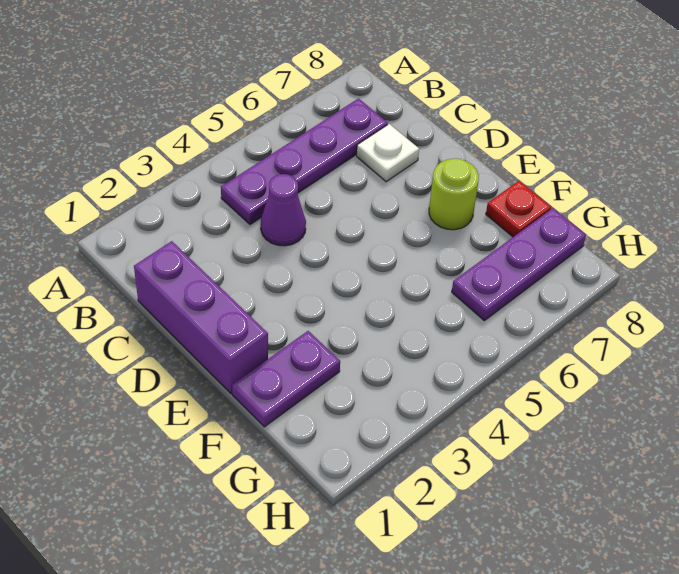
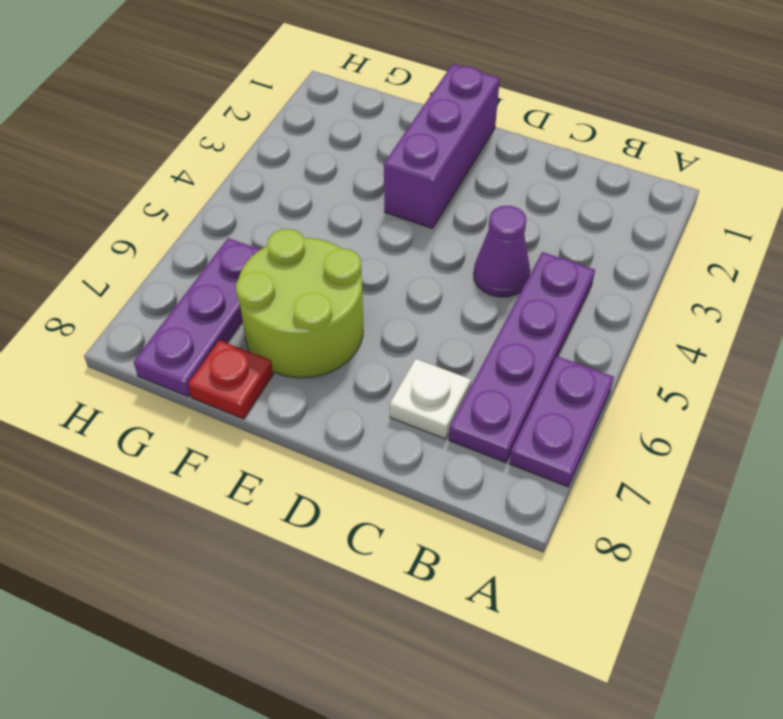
purple 1x3 brick [134,241,268,394] -> purple 1x3 brick turned to [384,64,500,228]
lime 1x1 round brick [429,158,479,230] -> lime 2x2 round brick [236,229,363,378]
purple 1x2 plate [232,331,340,427] -> purple 1x2 plate moved to [509,356,614,487]

